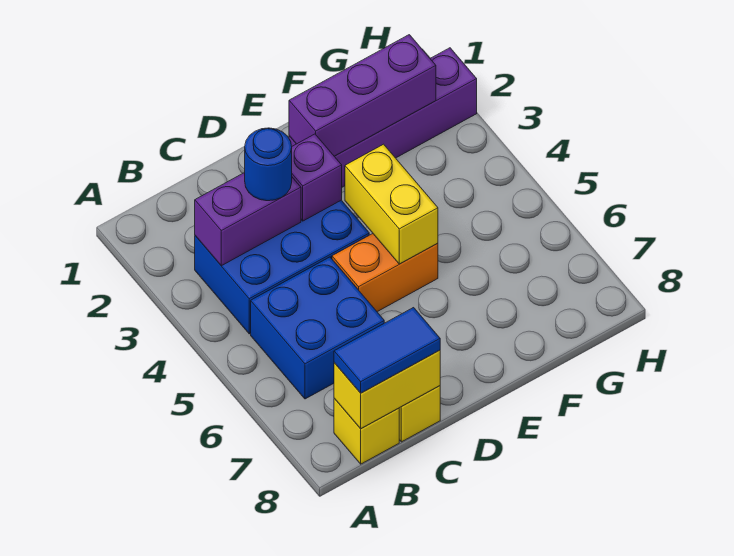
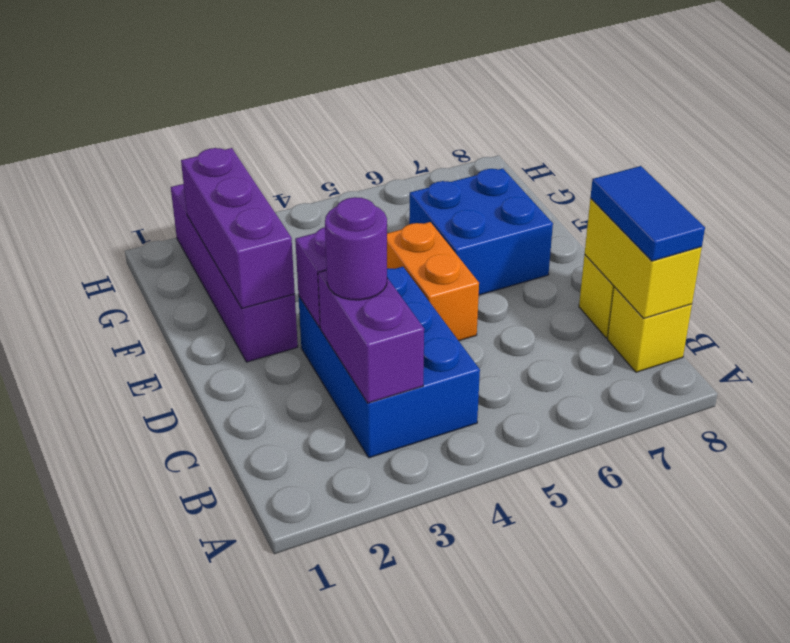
blue 2x2 brick [251,257,384,399] -> blue 2x2 brick moved to [409,168,553,295]
blue 1x1 round brick [245,128,292,201] -> purple 1x1 round brick [325,197,387,300]
yellow 1x2 brick [345,144,438,264] -> none

